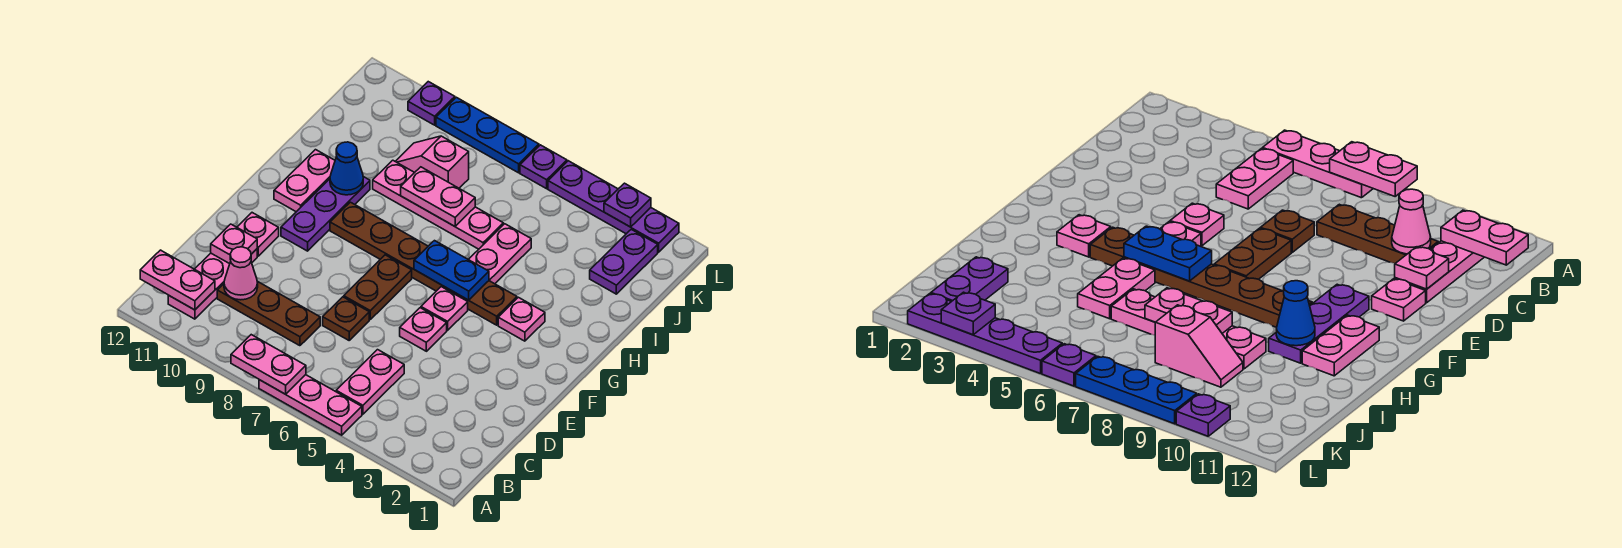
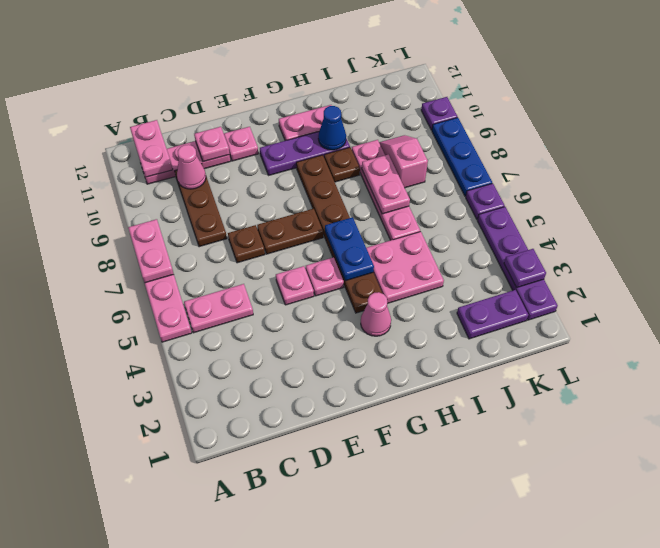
pink 1x1 plate [498,297,545,341] -> pink 1x1 cone [361,292,391,336]
pink 1x2 plate [468,224,531,284] -> pink 2x2 plate [366,232,444,304]
none -> brown 1x1 plate [324,147,360,182]

